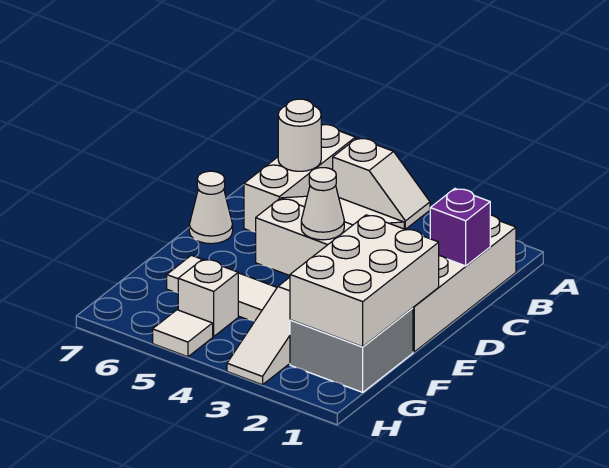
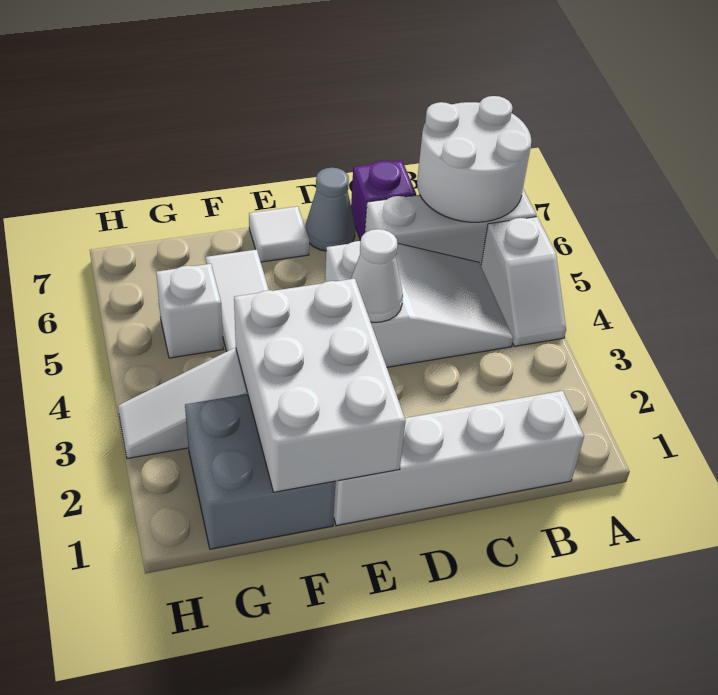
white 1x1 round brick [278,99,321,171] -> white 2x2 round brick [417,96,531,222]
purple 1x1 brick [430,189,490,266] -> purple 1x1 brick moved to [351,160,416,240]
white 1x1 cone [189,171,233,244] -> grey 1x1 cone [305,168,355,251]
white 2x3 brick [290,215,439,347] -> white 2x3 brick turned to [234,279,406,492]
white 1x1 tile [153,310,213,357] -> white 1x1 tile moved to [249,206,309,262]

